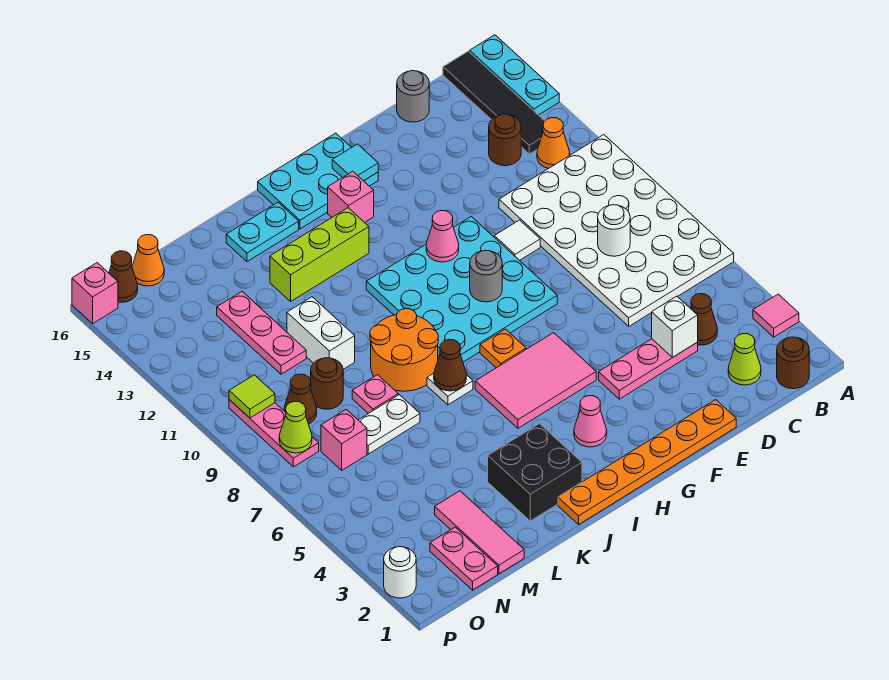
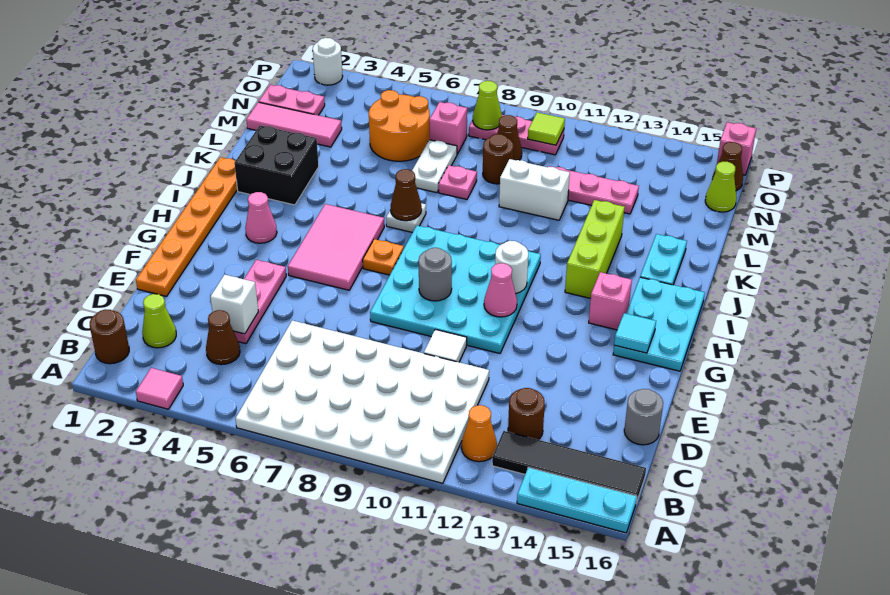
white 1x1 round brick [598,205,630,256] -> white 1x1 round brick moved to [495,241,528,294]
orange 2x2 round brick [370,309,438,391] -> orange 2x2 round brick moved to [369,90,430,161]
orange 1x1 cone [132,235,164,286] -> lime 1x1 cone [705,162,737,212]

